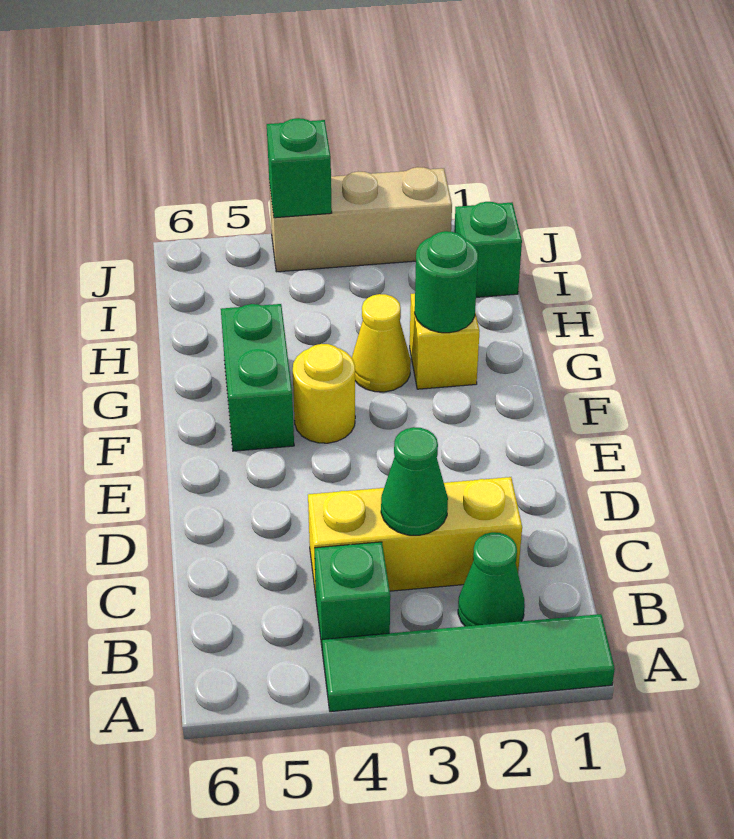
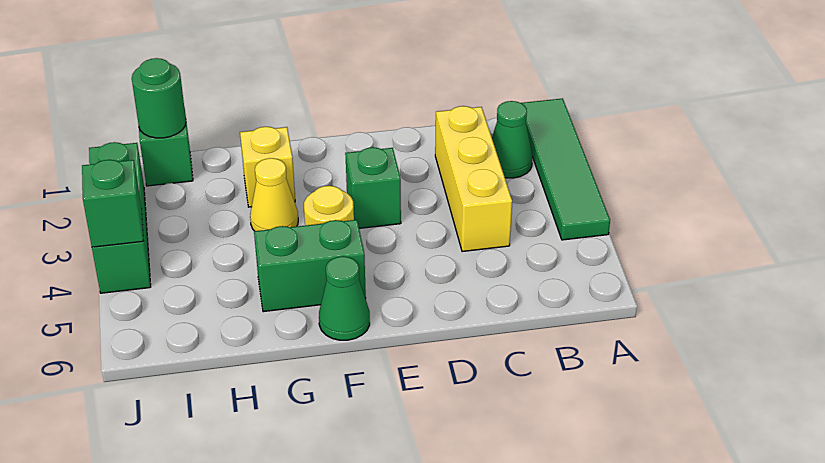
green 1x1 brick [315,542,390,653] -> green 1x1 brick moved to [345,147,401,228]
green 1x1 cone [381,427,448,535] -> green 1x1 cone moved to [319,256,370,340]
green 1x1 round brick [415,231,478,333] -> green 1x1 round brick moved to [132,58,186,138]
tan 1x3 brick [269,167,452,272] -> green 1x3 brick [89,142,151,293]

